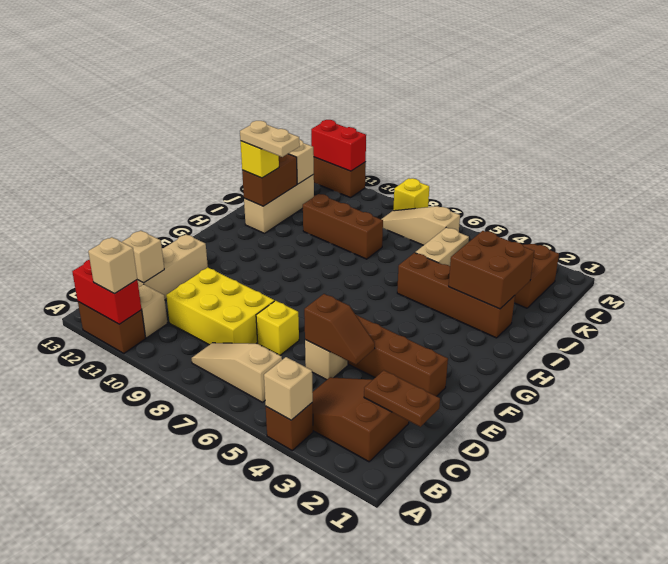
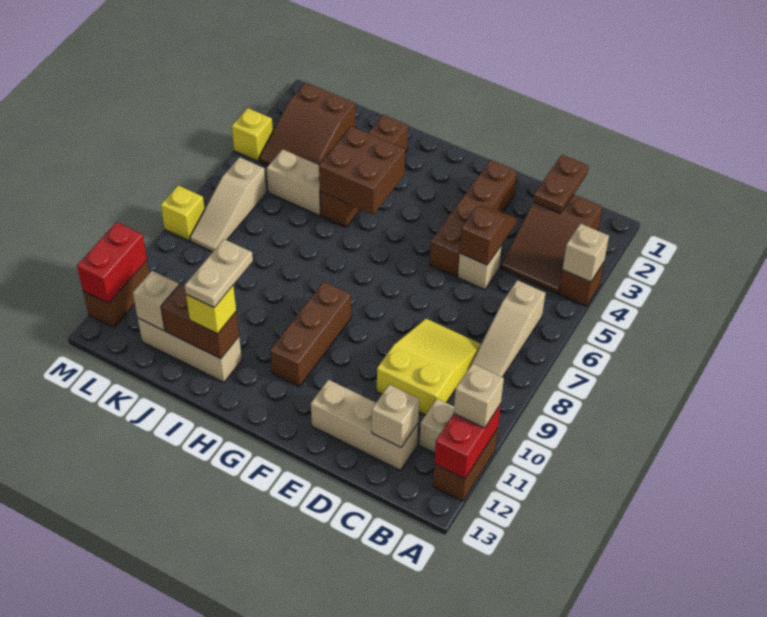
yellow 2x3 brick [166,268,274,345] -> yellow 2x3 slope [377,319,481,415]
yellow 1x1 brick [256,301,299,355] -> yellow 1x1 brick moved to [232,108,273,161]
brown 2x2 brick [449,231,534,309] -> brown 2x2 brick moved to [319,126,405,215]
brown 1x3 brick [303,194,383,259] -> brown 1x3 brick moved to [270,282,351,387]

